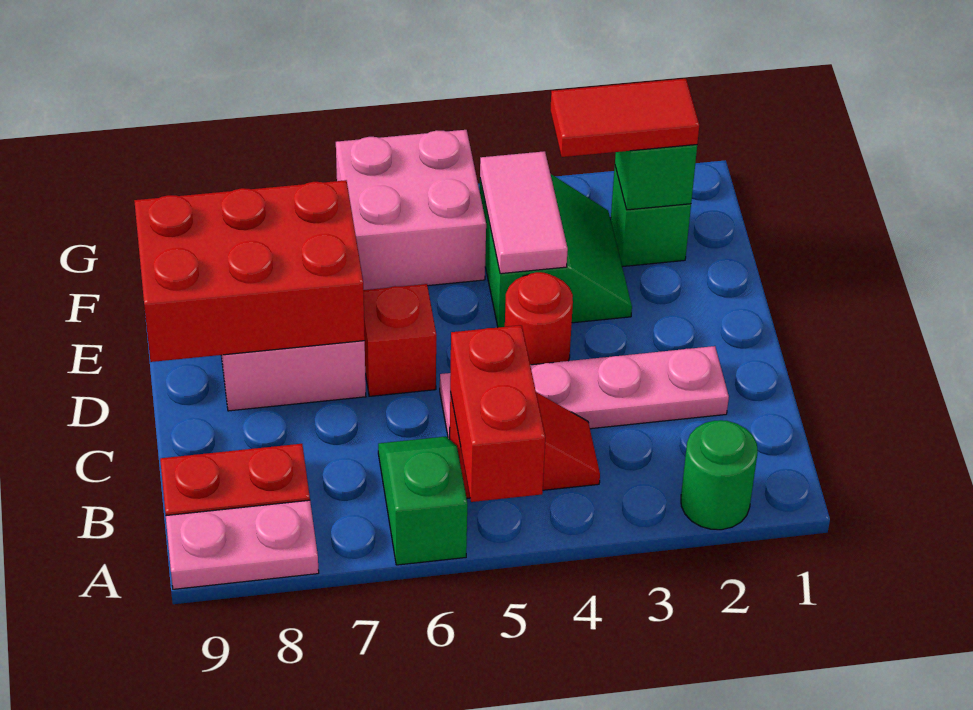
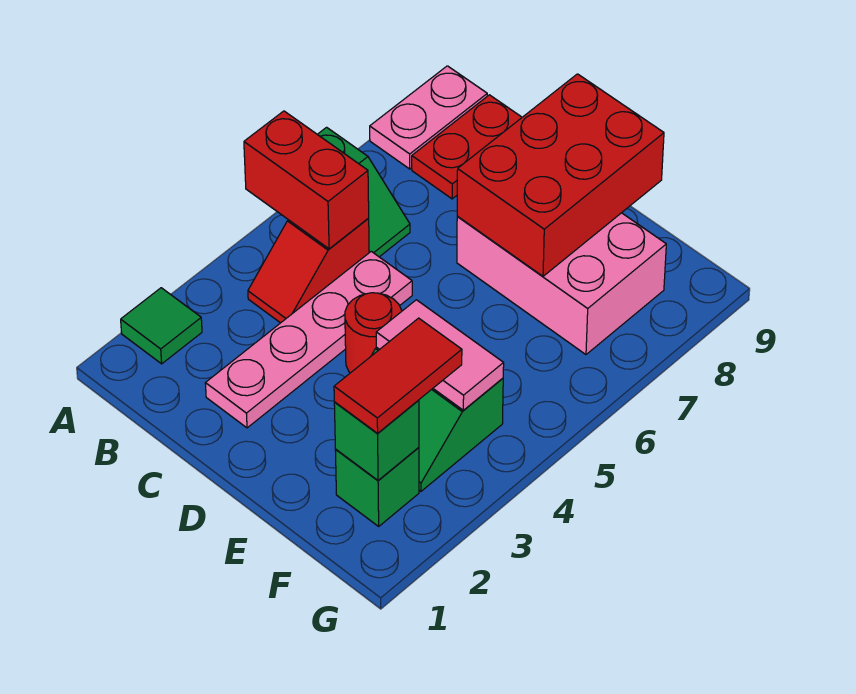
green 1x1 round brick [681,420,758,530] -> green 1x1 tile [121,288,202,364]
red 1x1 brick [363,284,436,396] -> none
pink 2x2 brick [336,130,486,290] -> none

